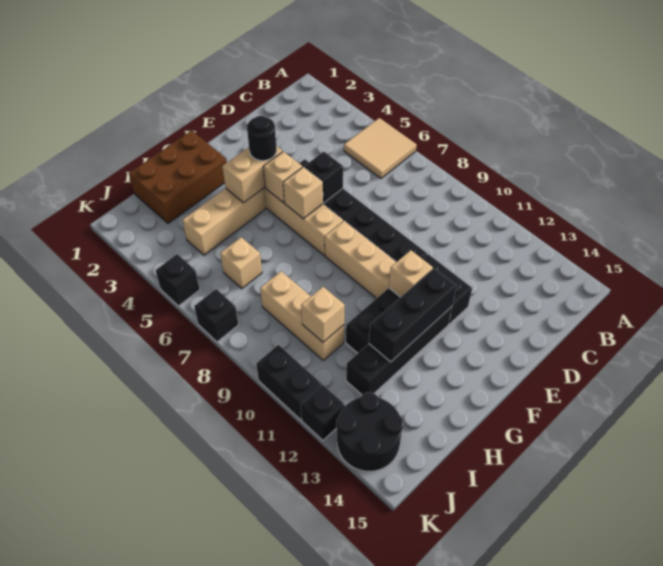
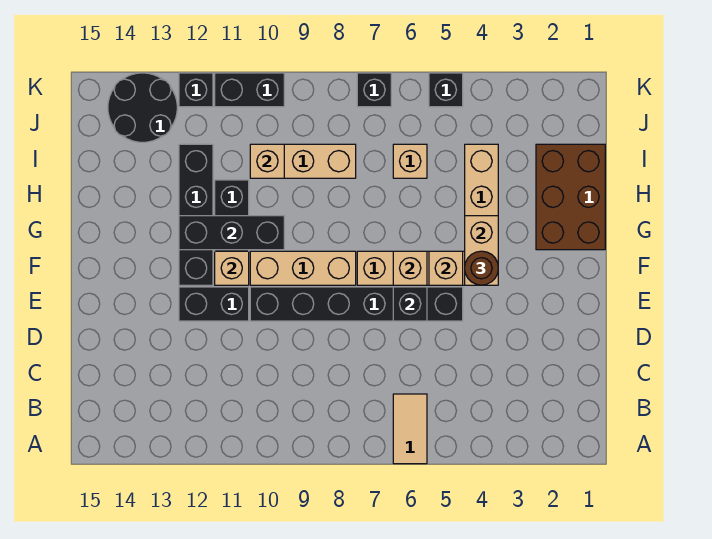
tan 2x2 tile [344,118,417,178] -> tan 1x2 tile [393,394,427,464]
black 1x1 round brick [247,116,277,161] -> brown 1x1 round brick [465,251,498,285]
black 1x3 brick [369,268,457,362] -> black 1x3 brick turned to [179,216,284,250]

